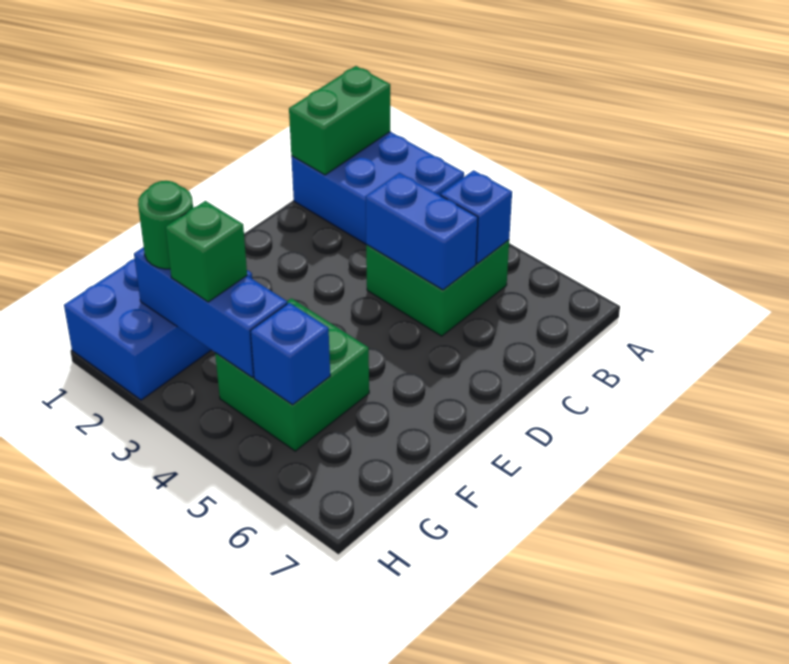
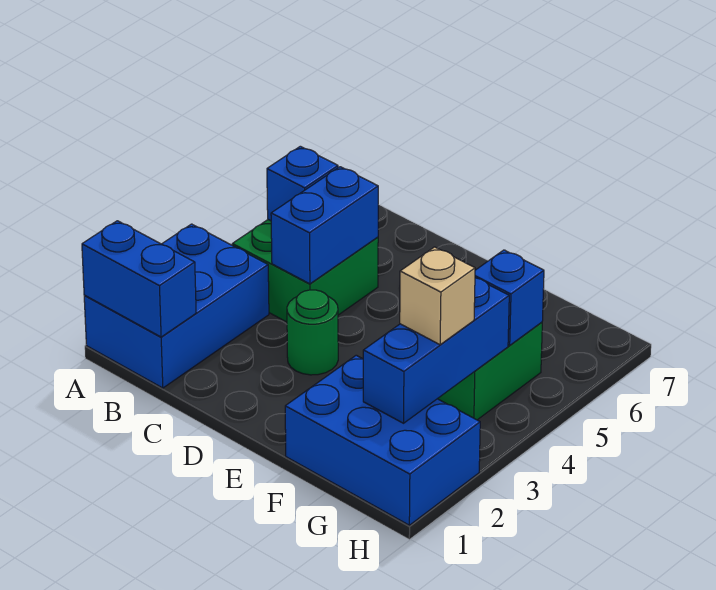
green 1x2 brick [289,66,390,175] -> blue 1x2 brick [82,221,196,337]
green 1x1 round brick [138,181,193,269] -> green 1x1 round brick moved to [287,290,338,375]
green 1x1 brick [165,201,247,302] -> tan 1x1 brick [400,247,475,345]

